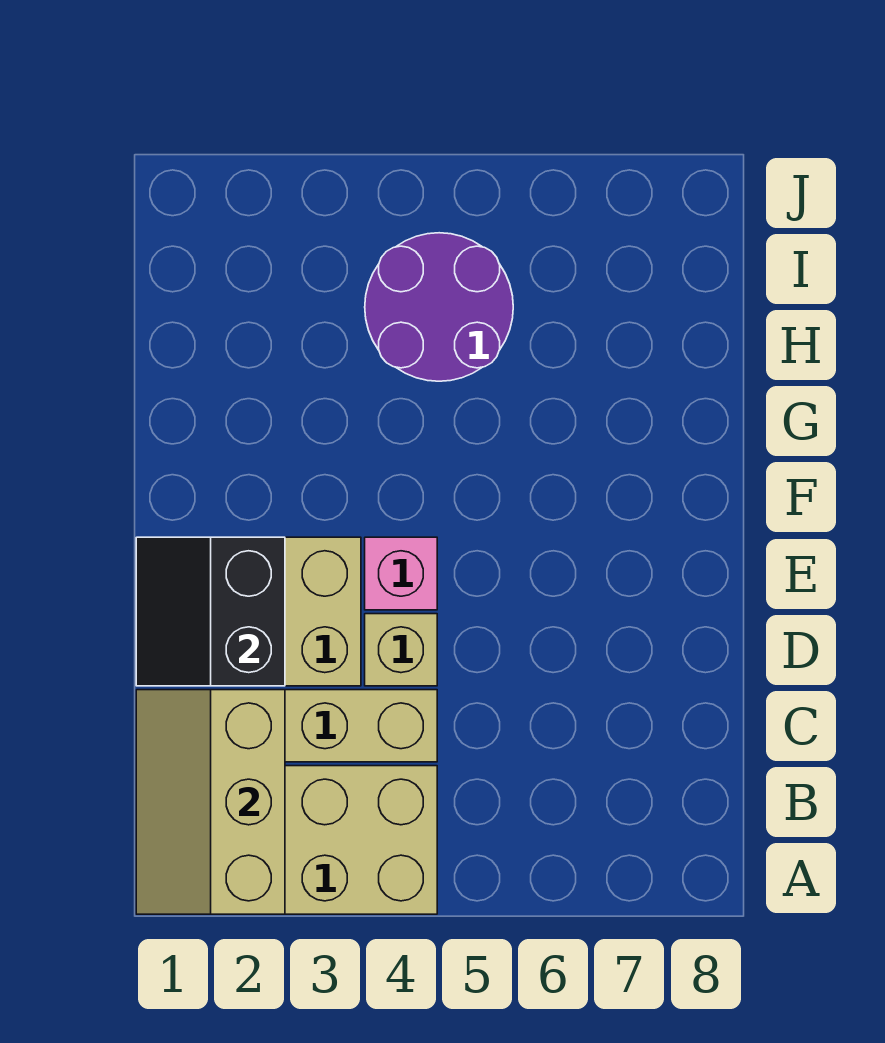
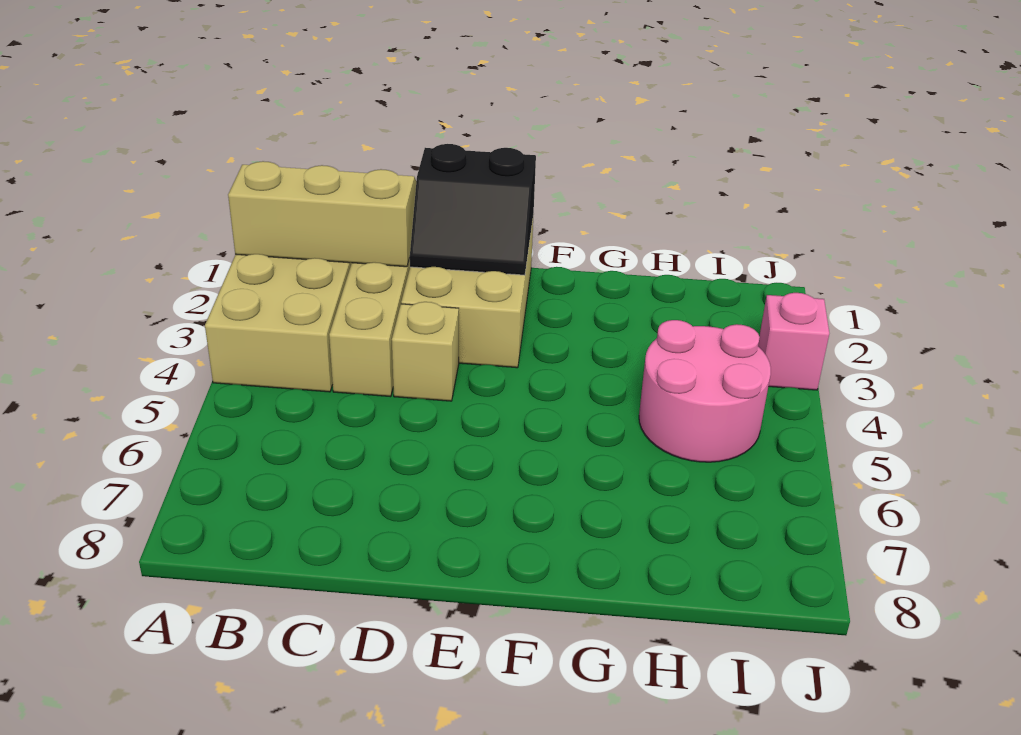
black 2x2 slope [136,537,285,686] -> black 2x2 slope turned to [409,144,536,275]
pink 1x1 brick [365,537,437,610] -> pink 1x1 brick moved to [758,293,829,390]
purple 2x2 round brick [365,233,513,381] -> pink 2x2 round brick [639,320,771,462]

